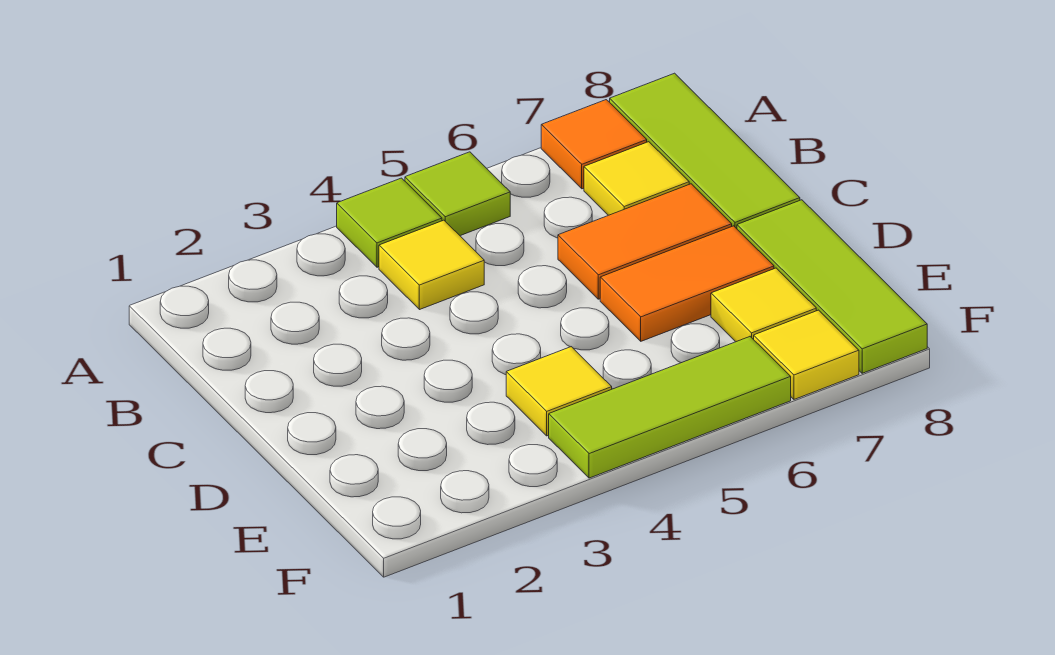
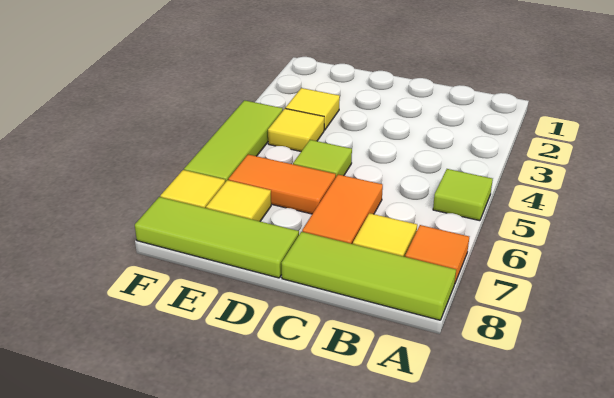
lime 1x1 tile [337,178,442,267] -> lime 1x1 tile moved to [293,140,352,176]
yellow 1x1 tile [379,220,484,310] -> yellow 1x1 tile moved to [286,88,340,130]
orange 1x2 tile [600,226,774,341] -> orange 1x2 tile turned to [228,154,336,214]

